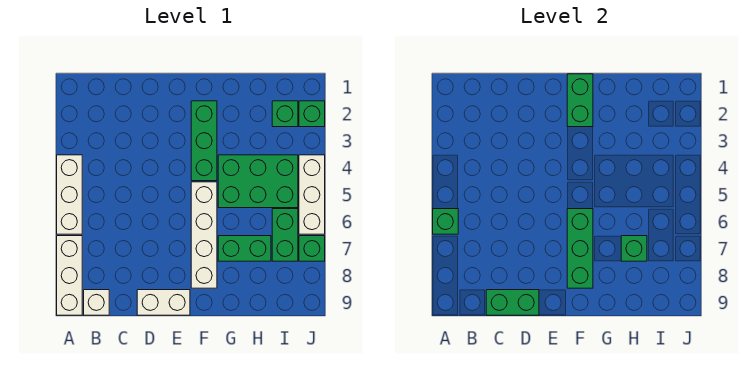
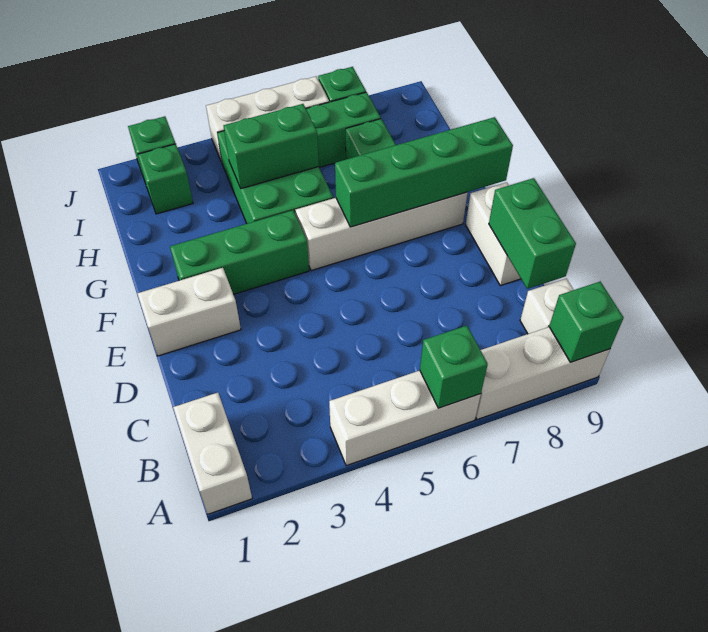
none -> white 1x2 brick [173,393,252,514]
none -> white 1x2 brick [137,268,241,356]
green 1x2 brick [567,74,593,127] -> green 1x2 brick moved to [223,104,319,189]
green 1x3 brick [567,209,593,288] -> green 1x4 brick [335,117,513,227]
green 1x1 brick [621,236,647,261] -> green 1x1 brick moved to [549,281,624,362]

